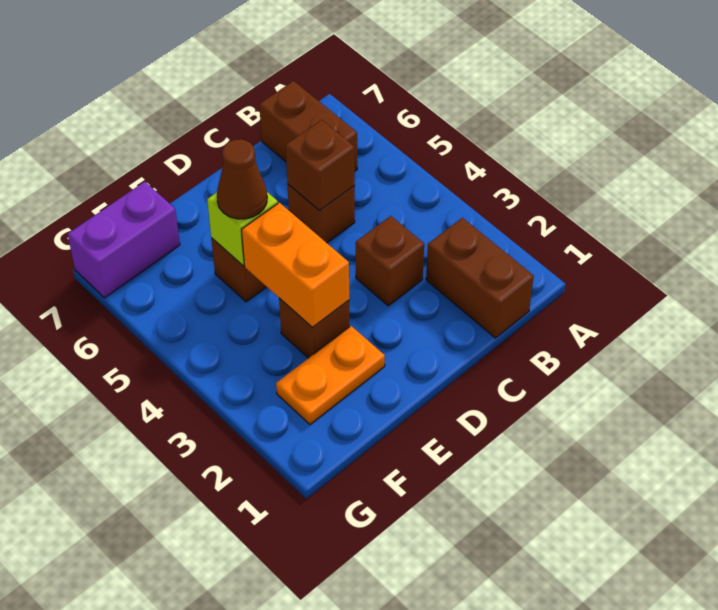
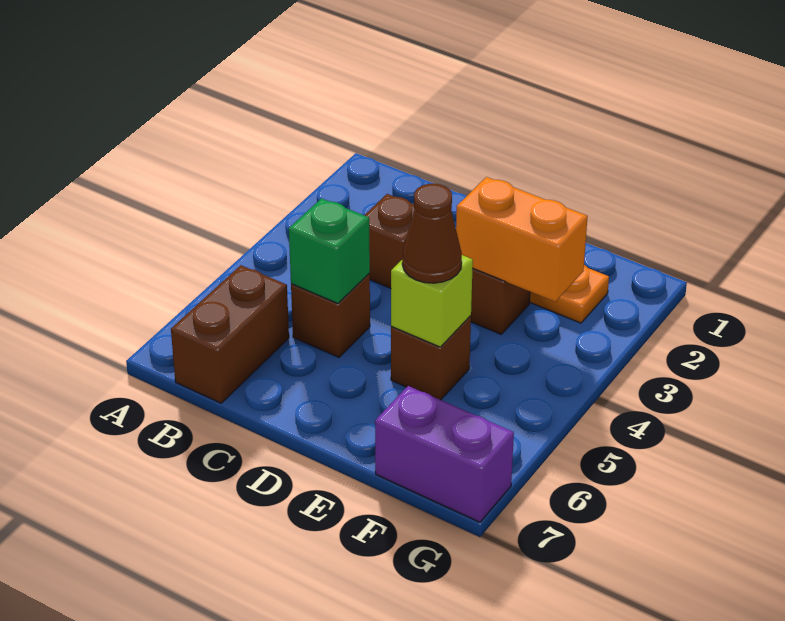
brown 1x2 brick [426,218,534,338] -> none
brown 1x1 brick [286,120,355,210] -> green 1x1 brick [289,198,370,303]
orange 1x2 brick [242,203,349,327] -> orange 1x2 brick turned to [456,177,588,302]

